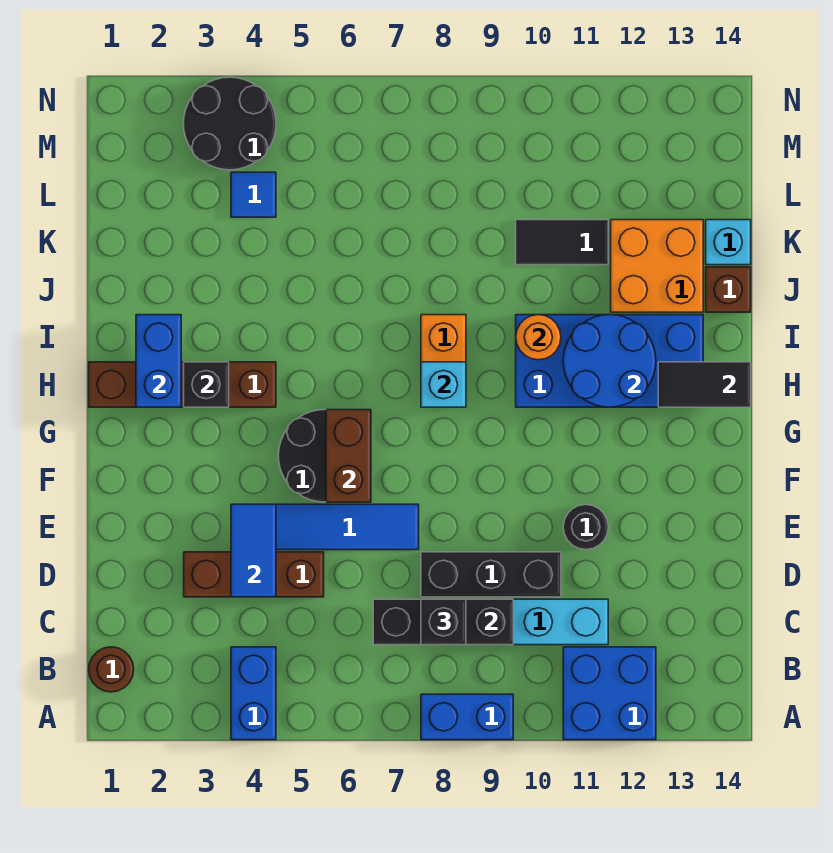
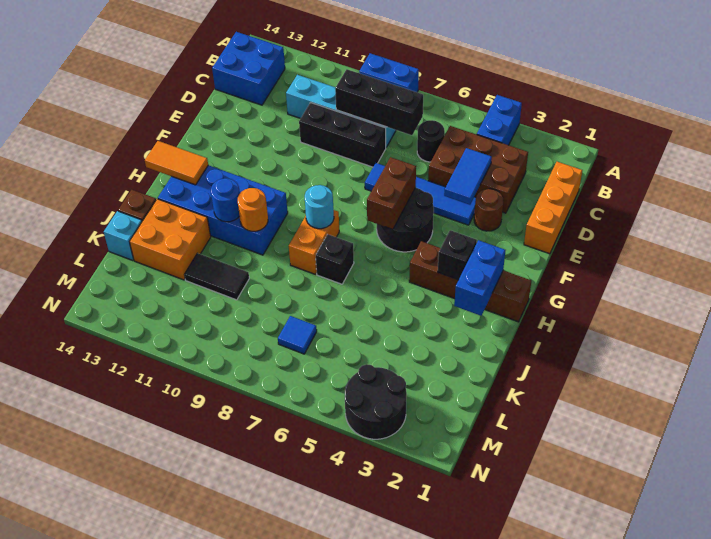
blue 2x2 brick [563,647,656,740] -> blue 2x2 brick moved to [212,32,285,105]
brown 1x1 round brick [89,647,134,692] -> brown 1x1 round brick moved to [474,189,504,231]
none -> orange 1x3 brick [524,162,582,254]
black 1x1 brick [421,599,466,645] -> black 1x1 brick moved to [316,234,354,284]
brown 1x3 brick [184,552,324,597] -> brown 2x3 brick [428,126,528,213]
black 1x1 round brick [563,504,608,550] -> black 1x1 round brick moved to [417,120,445,162]
cyan 1x1 brick [421,362,466,407] -> cyan 1x1 round brick [305,185,334,229]
blue 2x2 round brick [563,315,656,407] -> blue 1x1 round brick [211,178,240,222]
black 1x2 tile [658,362,751,407] -> orange 1x2 tile [145,141,208,185]
blue 1x1 tile [231,172,276,217] -> blue 1x1 tile moved to [278,316,317,354]

